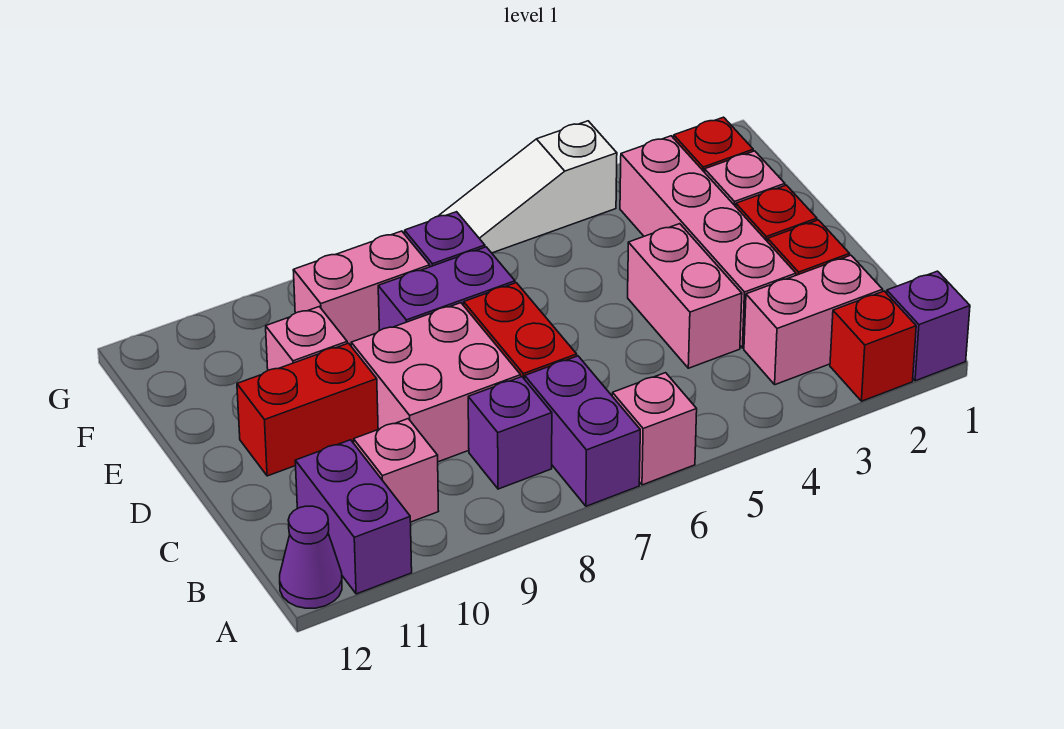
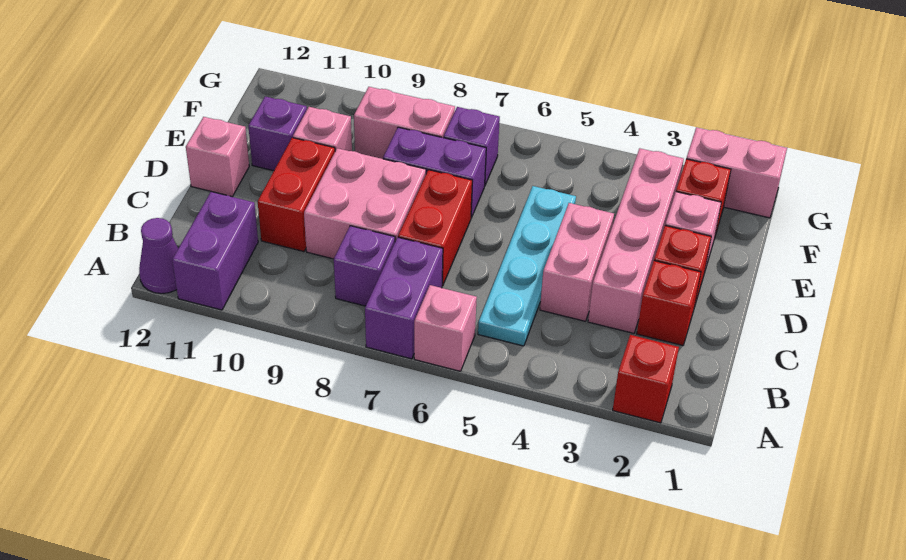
purple 1x1 brick [887,271,970,381] -> purple 1x1 brick moved to [248,97,307,171]
pink 1x2 brick [744,255,883,385] -> pink 1x2 brick moved to [686,127,787,218]
none -> cyan 1x4 plate [478,186,576,346]
pink 1x1 brick [354,419,438,522] -> pink 1x1 brick moved to [186,117,249,197]
red 1x2 brick [237,343,378,476] -> red 1x2 brick turned to [258,138,335,251]
white 1x3 slope [439,121,617,253] -> none

